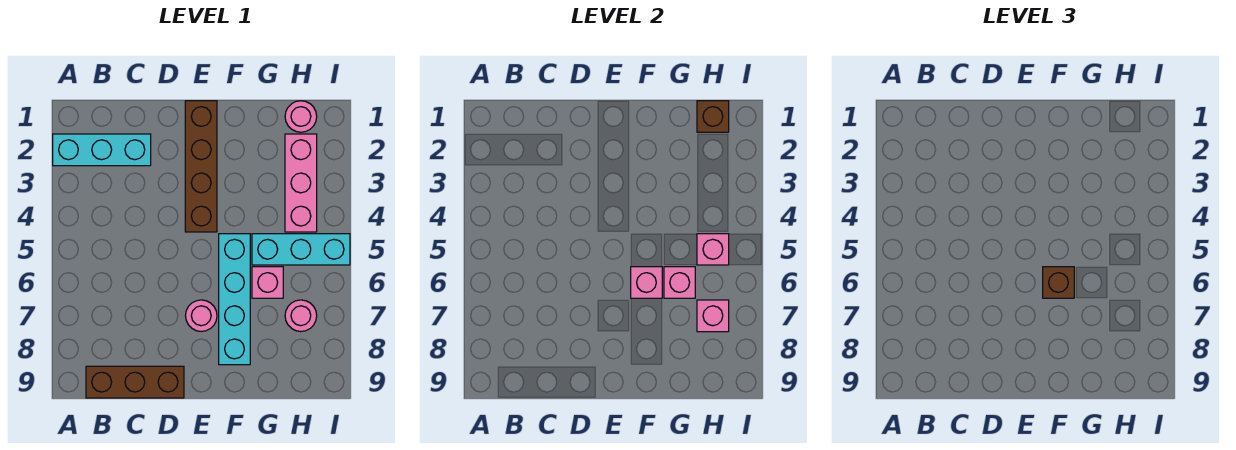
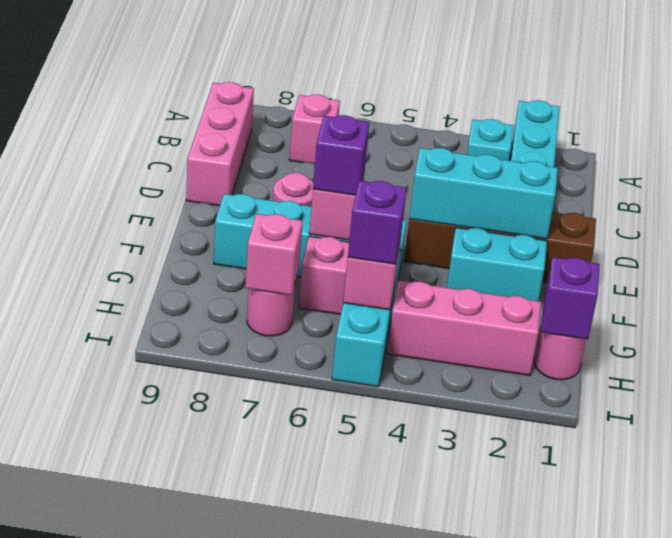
none -> cyan 1x1 brick [467,119,514,161]
brown 1x3 brick [86,366,184,398] -> pink 1x3 brick [186,82,254,206]
none -> cyan 1x3 brick [409,148,558,239]
none -> cyan 1x2 brick [447,228,547,301]
brown 1x1 brick [1043,267,1074,298] -> purple 1x1 brick [313,115,369,195]
pink 1x1 brick [664,267,695,298] -> pink 1x1 brick moved to [290,94,340,164]
brown 1x1 brick [697,101,729,132] -> purple 1x1 brick [541,257,600,339]
none -> purple 1x1 brick [348,181,407,264]

